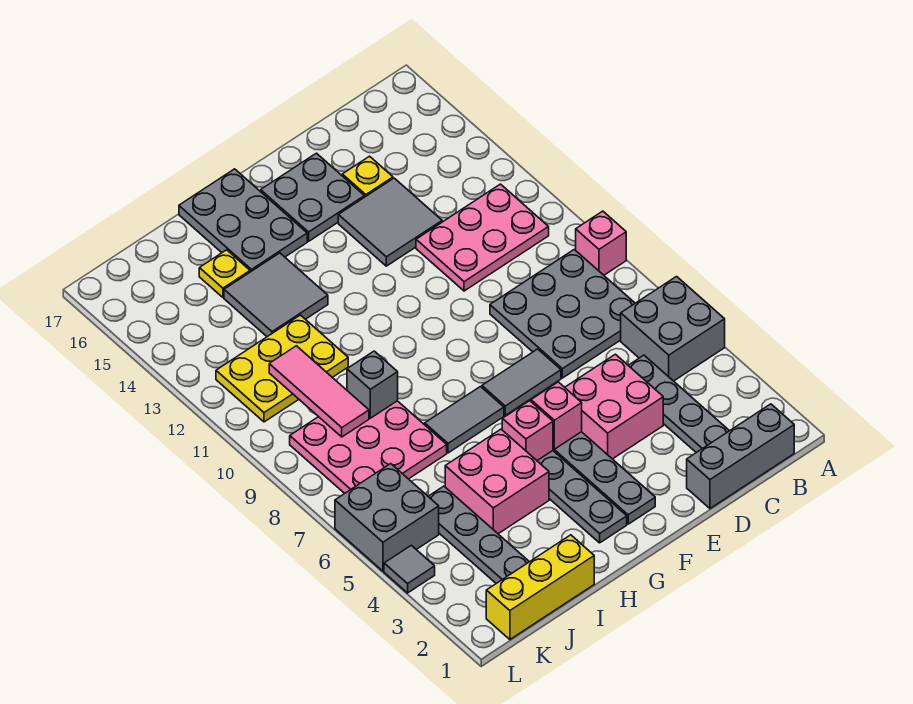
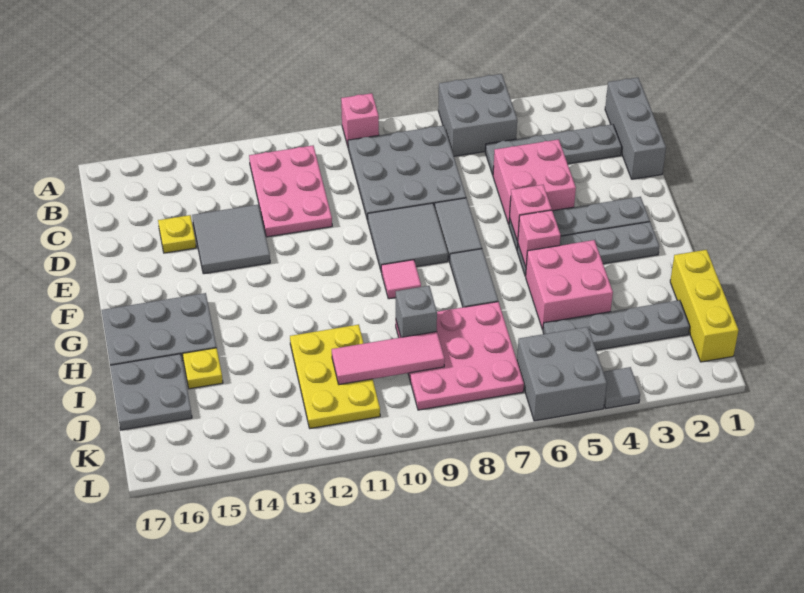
grey 2x2 plate [261,153,364,241] -> grey 2x2 plate moved to [110,354,192,430]
none -> pink 1x1 tile [381,260,421,299]
grey 2x2 tile [224,253,328,337] -> grey 2x2 tile moved to [367,203,448,270]

